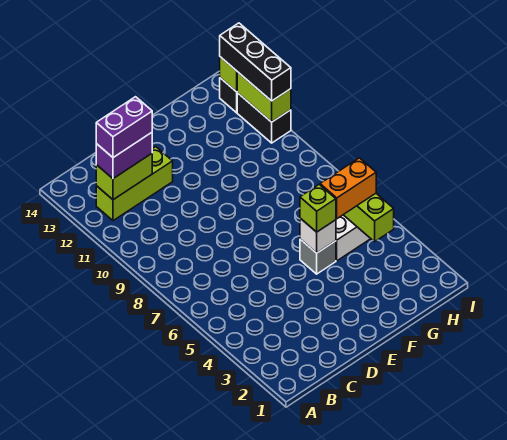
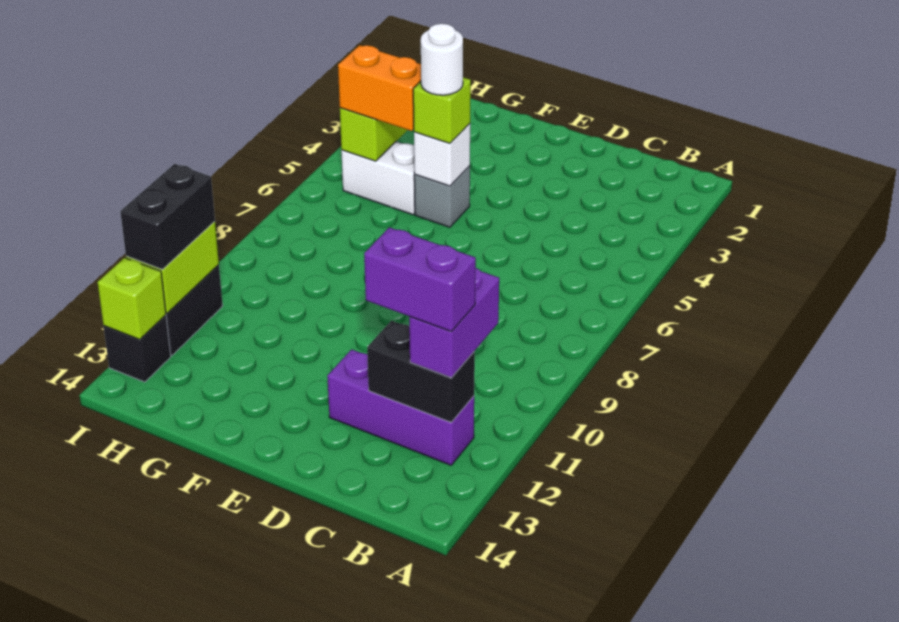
lime 1x3 brick [96,147,173,221] -> purple 1x3 brick [327,349,474,465]
lime 1x2 brick [96,154,152,200] -> black 1x2 brick [367,321,475,422]
purple 1x2 brick [96,133,152,179] -> purple 1x2 brick turned to [409,268,499,378]
none -> white 1x1 round brick [421,24,463,95]
black 1x3 brick [220,23,291,101] -> black 1x2 brick [120,164,215,269]

